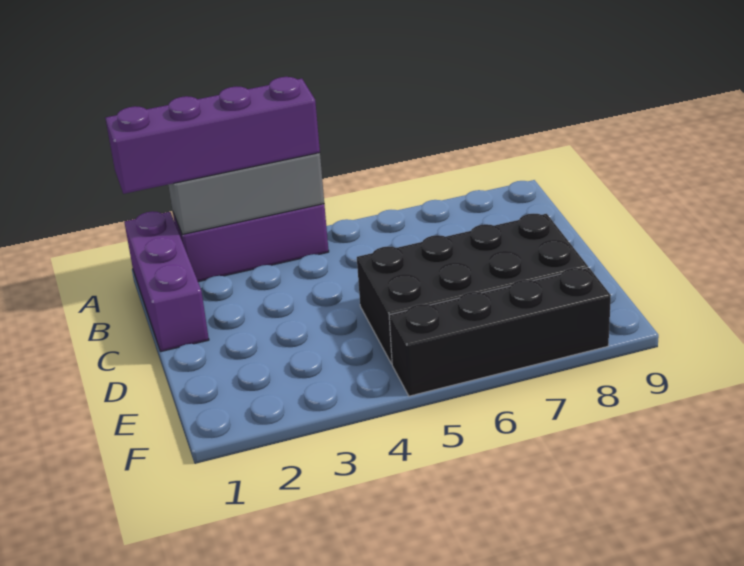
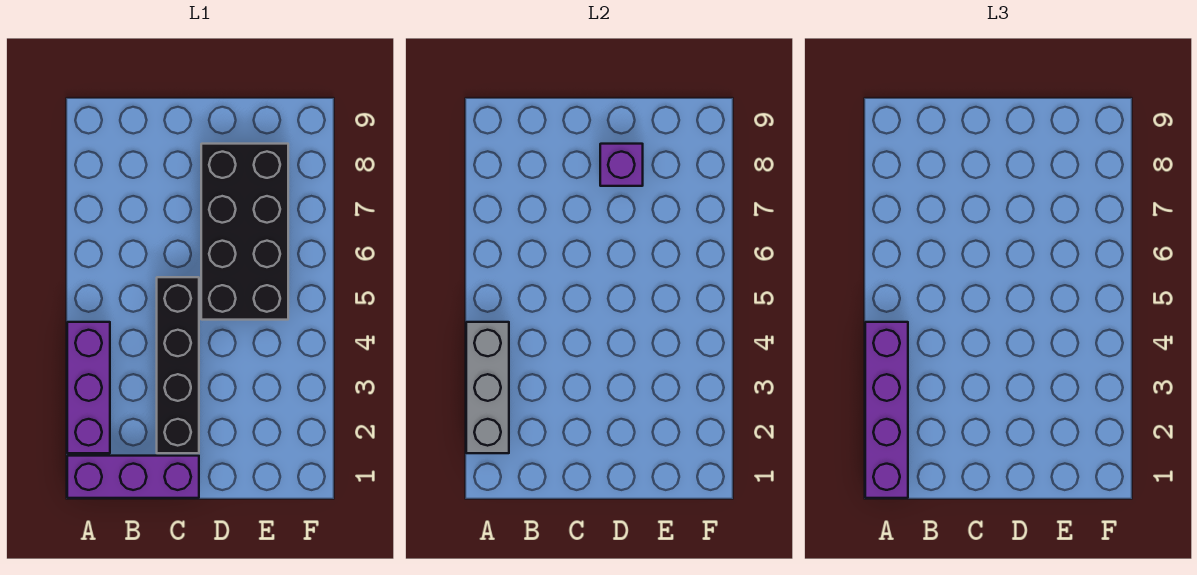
none -> purple 1x1 brick [600,144,643,186]
black 1x4 brick [389,267,611,396] -> black 1x4 brick moved to [157,277,199,453]

